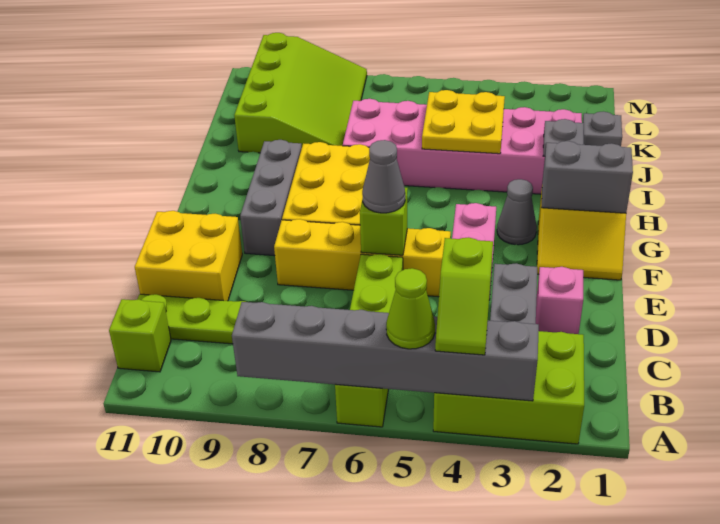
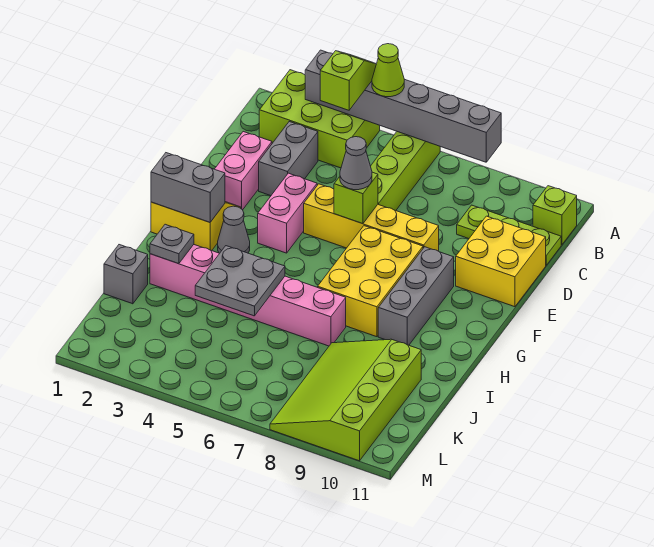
pink 1x1 brick [536,267,583,334] -> pink 1x2 brick [215,132,272,210]
pink 2x6 brick [343,99,582,194] -> pink 1x6 brick [150,245,346,346]
yellow 2x2 plate [422,90,505,154] -> grey 2x2 plate [195,246,285,316]

